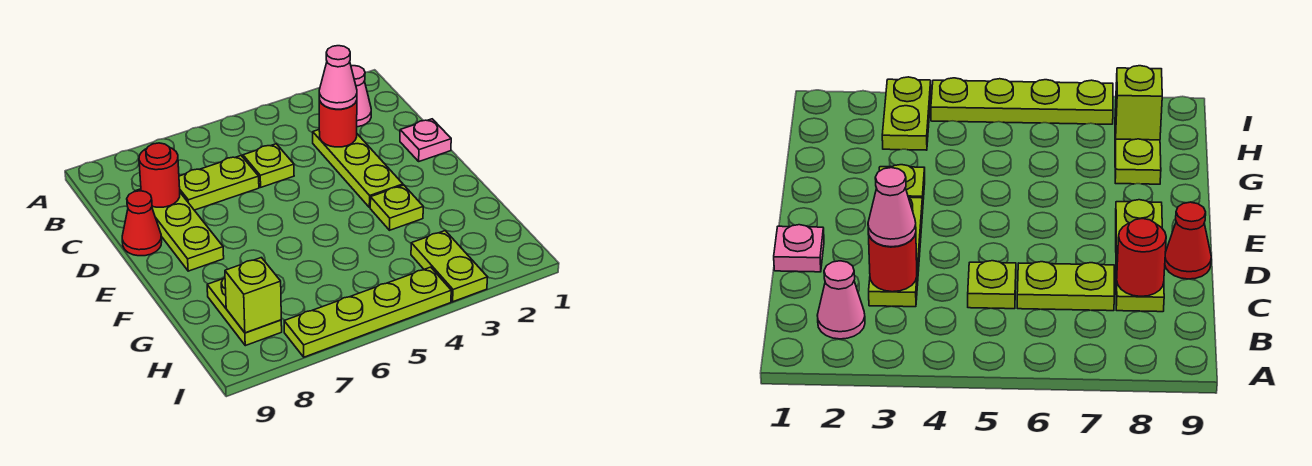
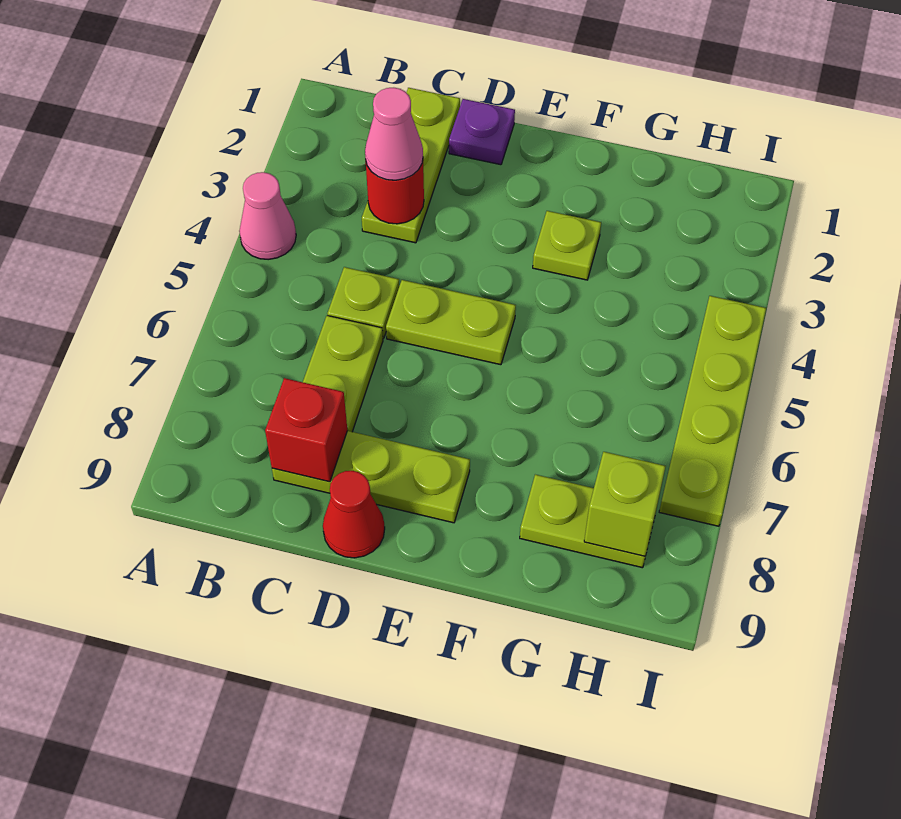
pink 1x1 cone [351,66,371,127] -> pink 1x1 cone moved to [239,172,296,260]
lime 1x3 plate [313,130,403,208] -> lime 1x3 plate turned to [362,88,460,243]
red 1x1 round brick [139,143,180,207] -> red 1x1 brick [265,378,347,482]
pink 1x1 plate [400,119,451,161] -> purple 1x1 plate [449,99,515,165]
lime 1x2 plate [411,231,488,302] -> lime 1x2 plate moved to [386,280,516,365]

